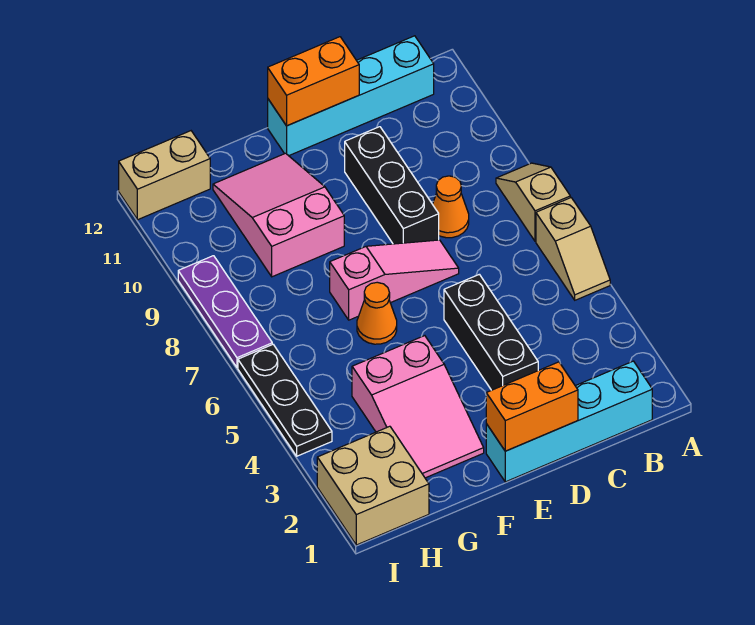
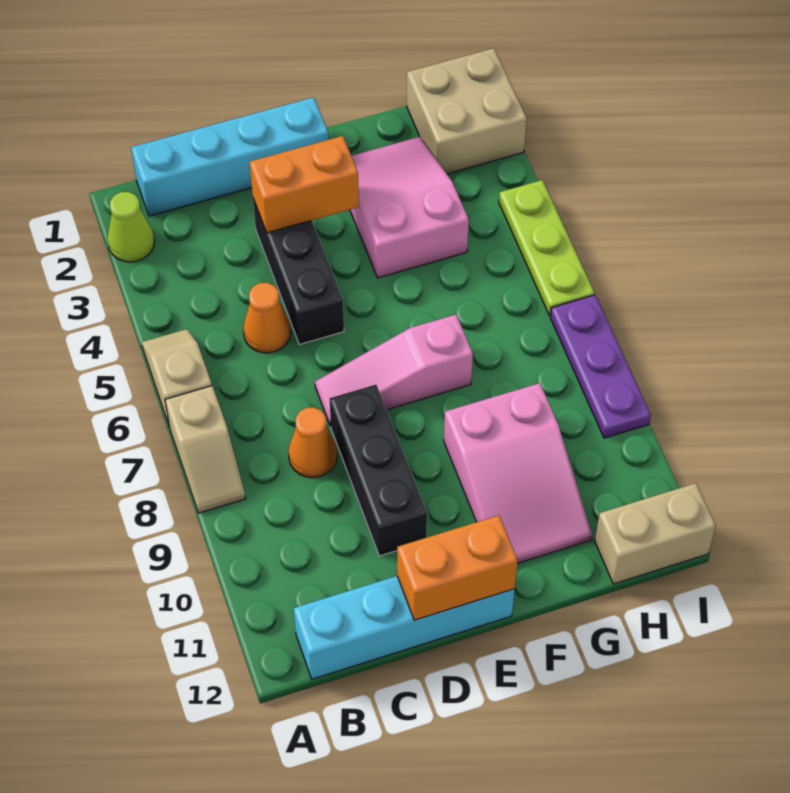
none -> lime 1x1 cone [107,192,154,262]
orange 1x2 brick [486,362,578,451] -> orange 1x2 brick moved to [250,136,359,233]
orange 1x1 cone [357,282,397,344] -> orange 1x1 cone moved to [243,283,291,353]
black 1x3 plate [238,344,332,456] -> lime 1x3 plate [499,180,595,316]

